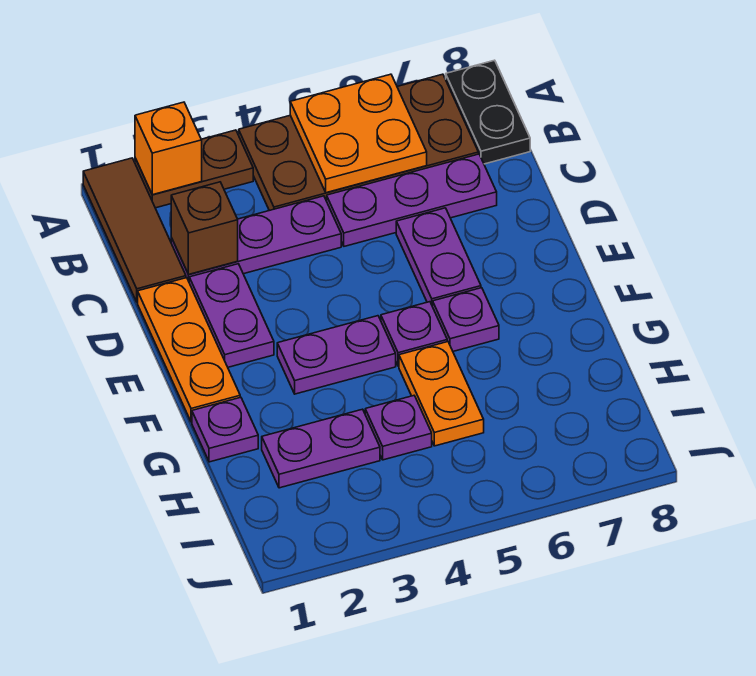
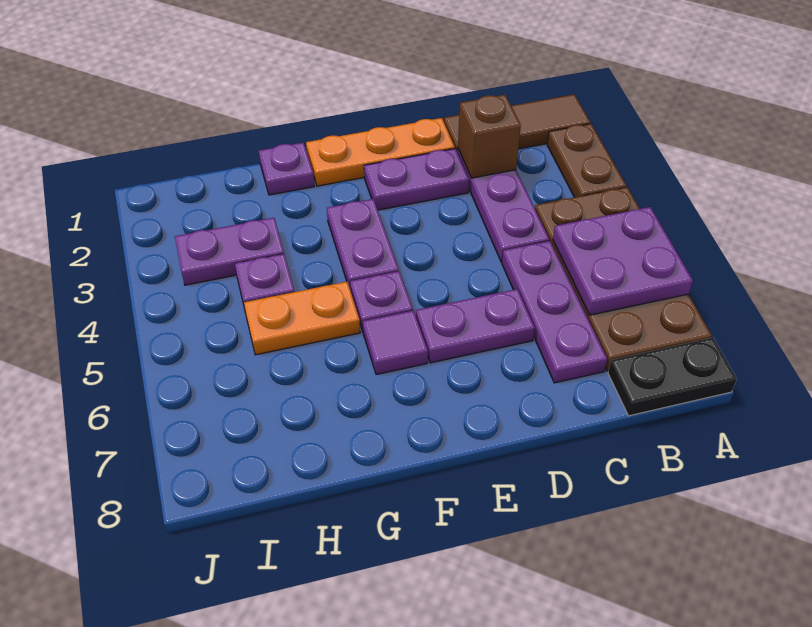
orange 1x1 brick [135,102,202,195] -> none
orange 2x2 plate [290,74,427,193] -> purple 2x2 plate [553,207,693,315]
purple 1x1 plate [433,288,499,351] -> purple 1x1 tile [363,311,428,375]
purple 1x2 plate [262,409,380,488] -> purple 1x2 plate turned to [175,218,284,285]

